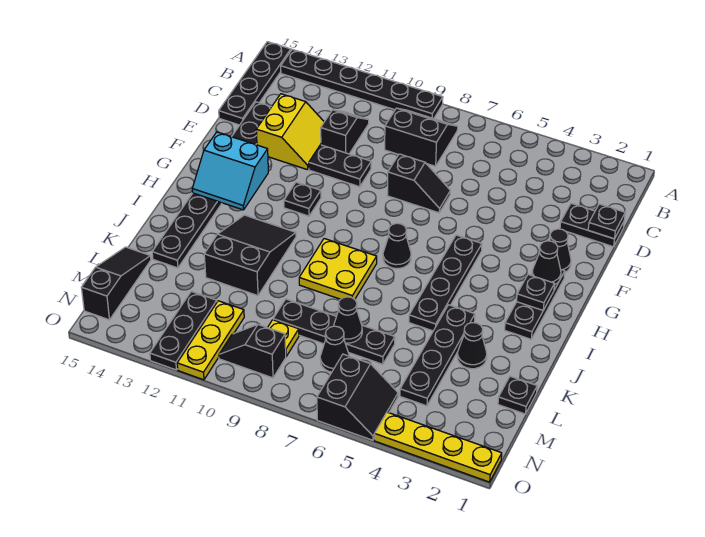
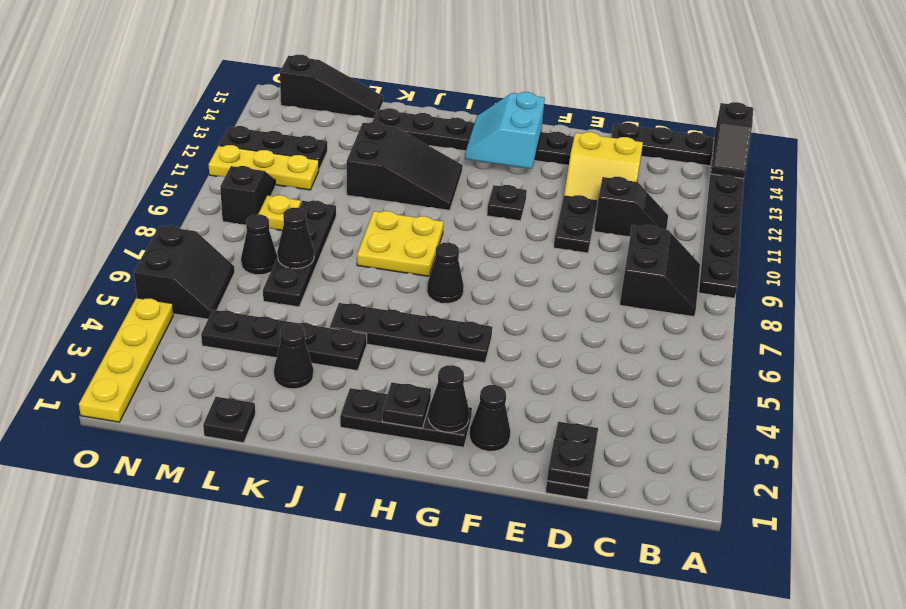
black 1x2 slope [387,154,450,213] -> black 1x2 slope moved to [711,102,753,179]
black 2x2 slope [317,354,398,440] -> black 2x2 slope turned to [134,226,235,319]

